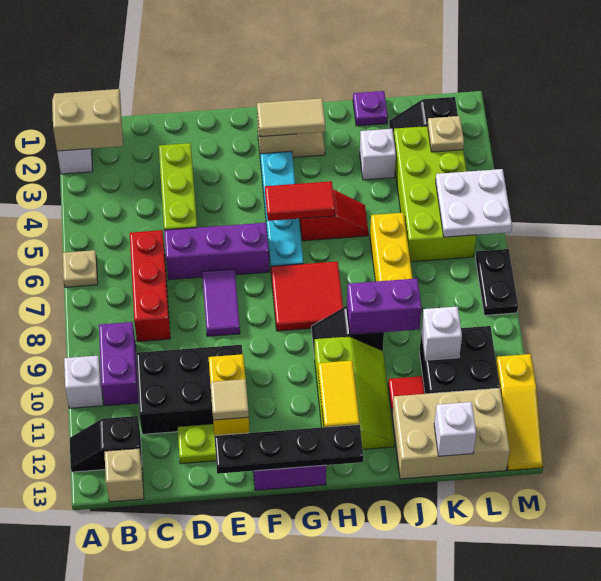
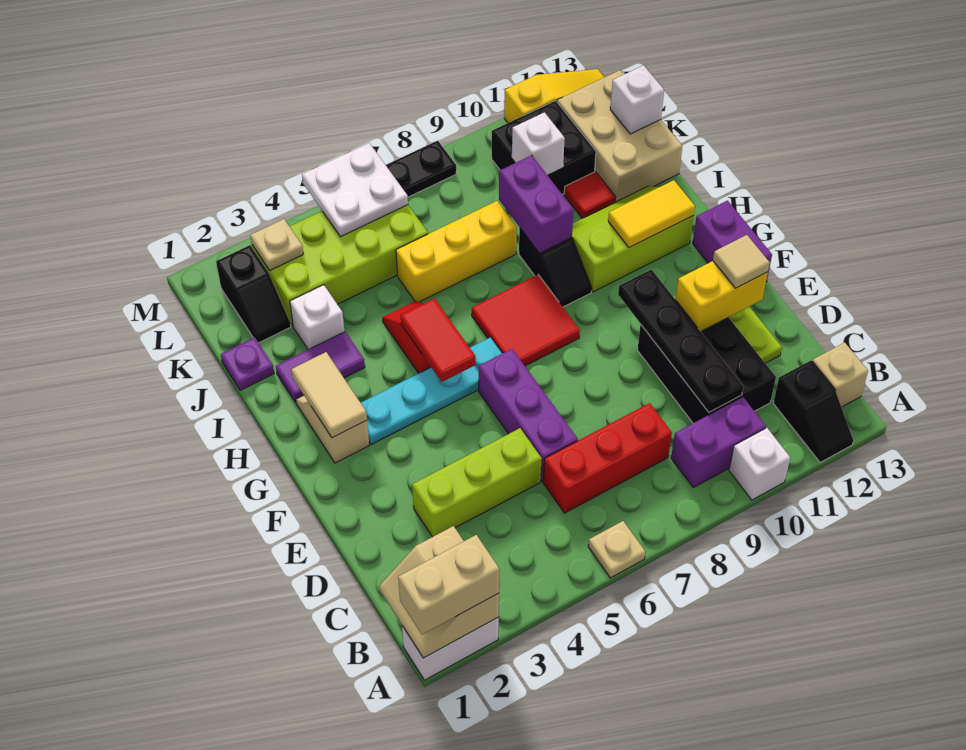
none -> tan 1x2 brick [398,535,499,635]
purple 1x2 tile [202,269,240,336] -> purple 1x2 tile moved to [276,332,365,402]
black 1x4 plate [214,424,363,474] -> black 1x4 plate moved to [618,269,743,412]

